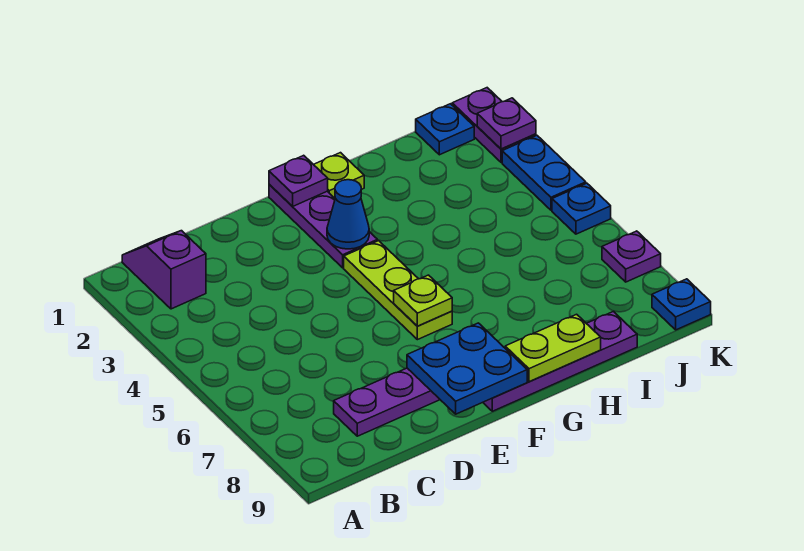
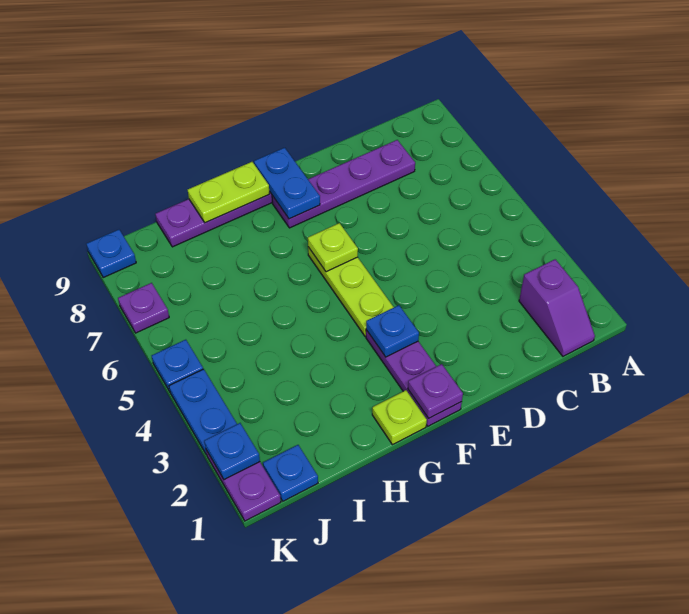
blue 2x2 plate [407,323,527,414] -> blue 1x2 plate [254,148,320,219]
blue 1x1 cone [327,180,369,249] -> blue 1x1 plate [366,305,419,357]
purple 1x1 plate [477,98,536,149] -> blue 1x1 plate [204,423,260,480]

